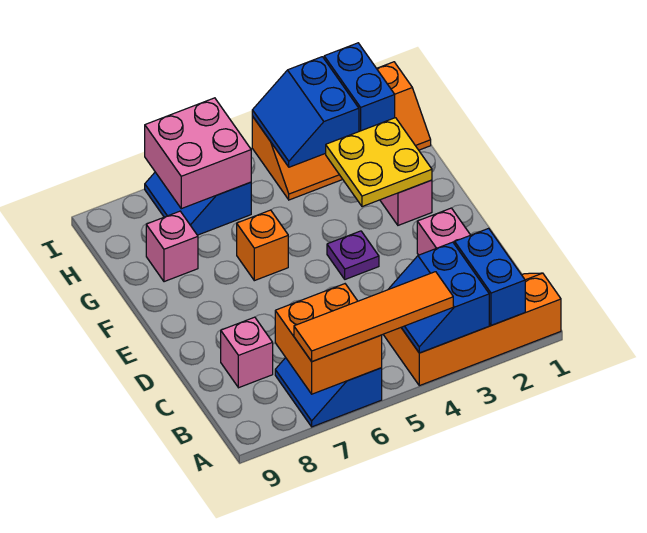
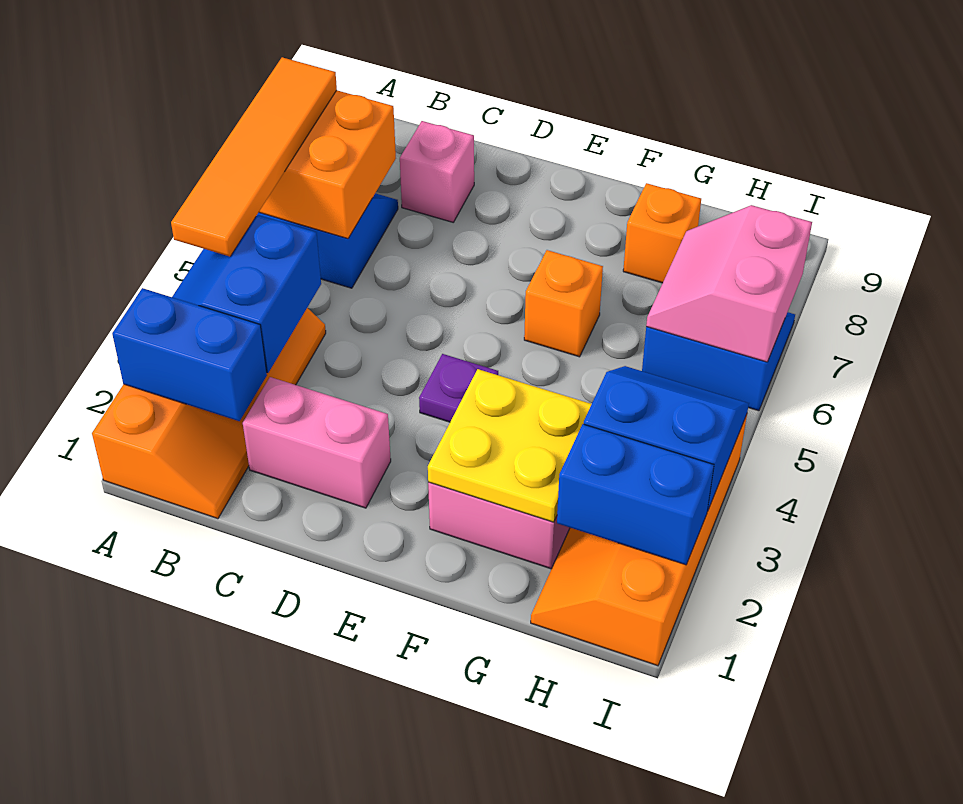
blue 2x2 slope [388,242,489,353] -> blue 2x2 slope turned to [172,215,321,373]
pink 1x1 brick [146,211,198,282] -> orange 1x1 brick [623,183,701,283]
pink 2x2 brick [145,98,251,209] -> pink 2x2 slope [646,205,812,362]

